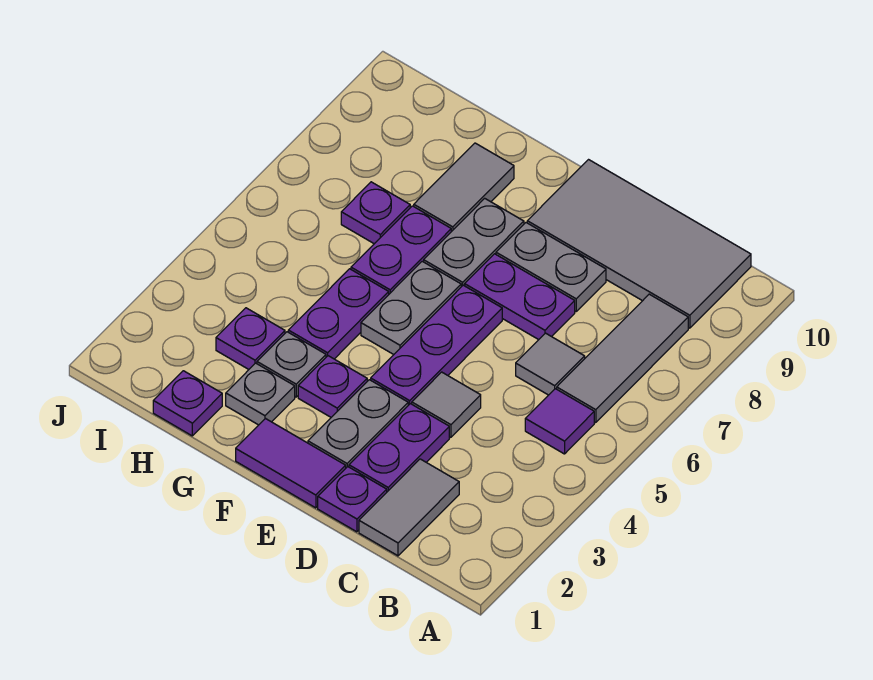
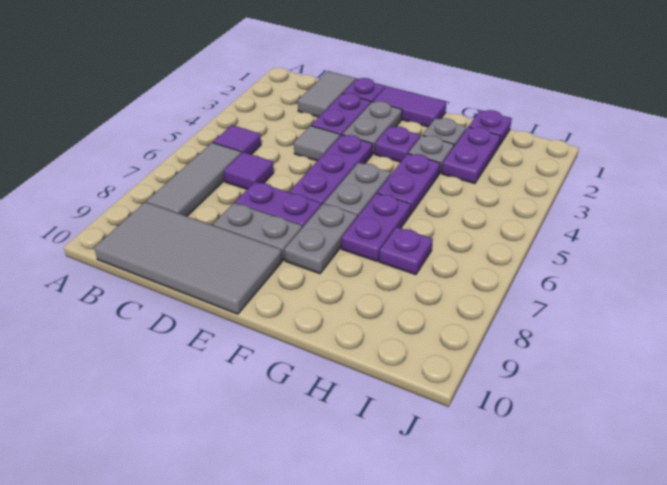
grey 1x1 tile [516,333,585,395] -> purple 1x1 tile [224,152,274,189]
grey 1x2 tile [414,143,514,232] -> none
purple 1x1 plate [216,308,285,369] -> purple 1x2 plate [442,127,500,184]

